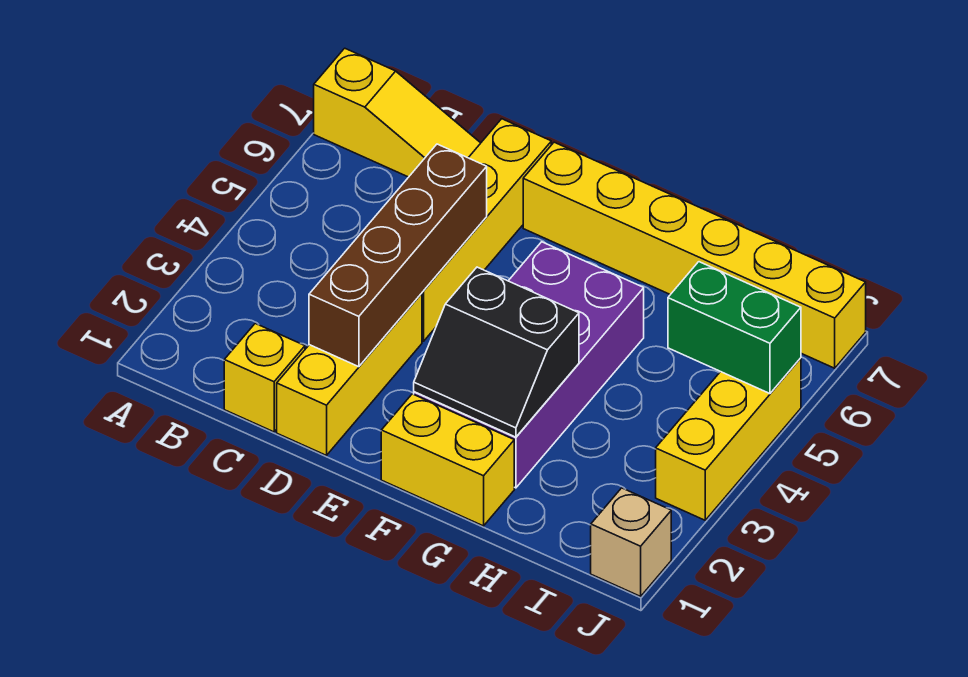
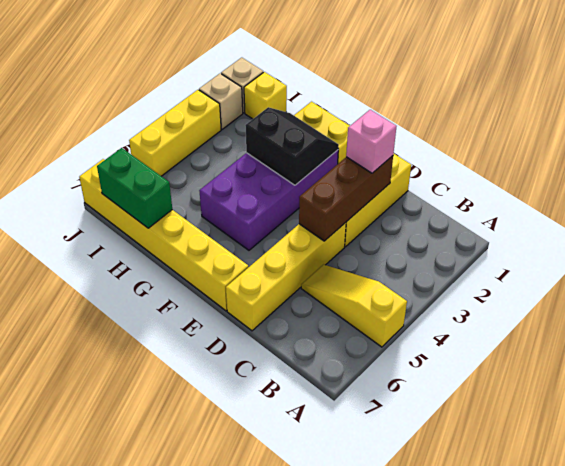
yellow 1x3 slope [314,48,480,177] -> yellow 1x3 slope moved to [301,265,407,347]
yellow 1x1 brick [224,323,305,432] -> yellow 1x1 brick moved to [244,72,287,119]
brown 1x4 brick [309,144,487,367] -> brown 1x3 brick [299,156,393,241]
none -> pink 1x1 brick [346,110,397,173]
green 1x2 brick [668,262,801,394] -> green 1x2 brick moved to [97,148,172,228]
none -> tan 1x1 brick [199,73,243,129]

